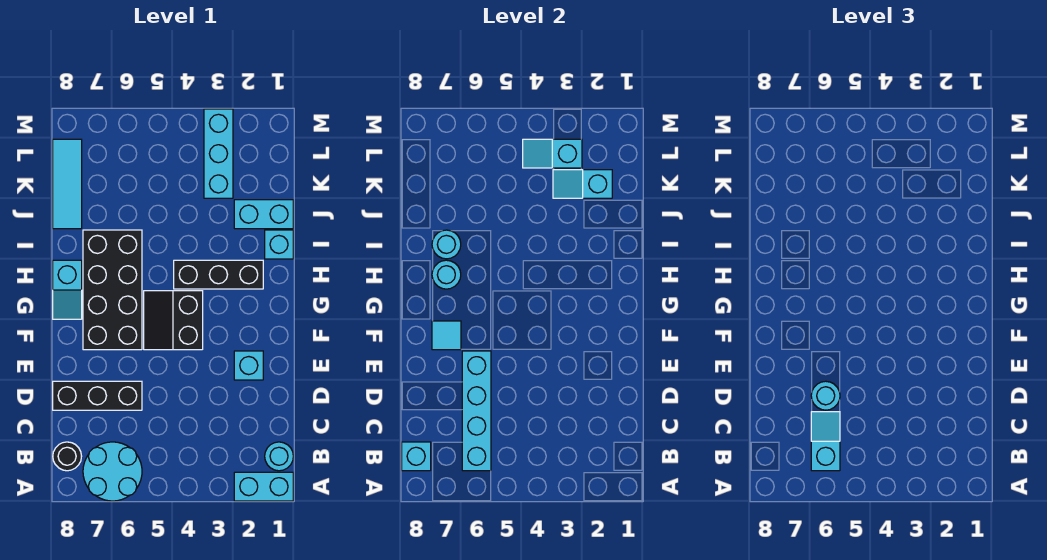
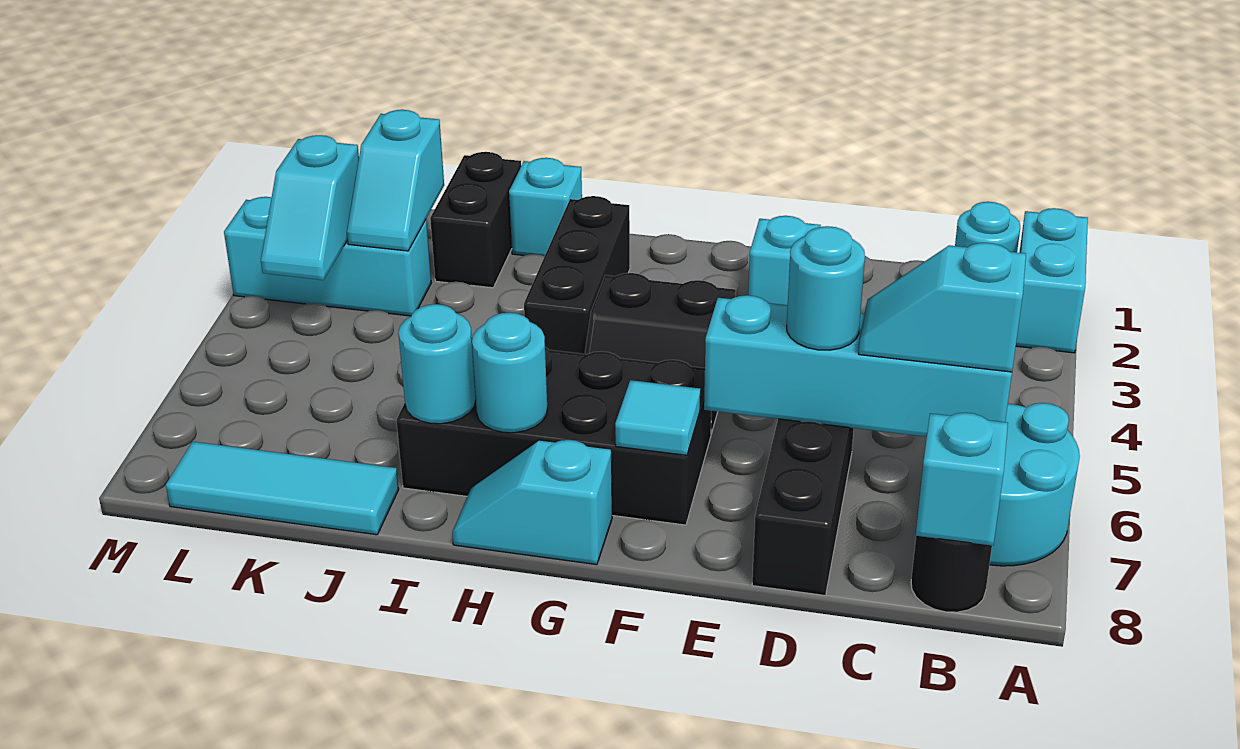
cyan 1x2 slope [53,260,82,319] -> cyan 1x2 slope turned to [452,440,612,565]
cyan 1x2 brick [234,200,293,229] -> black 1x2 brick [430,152,521,288]

